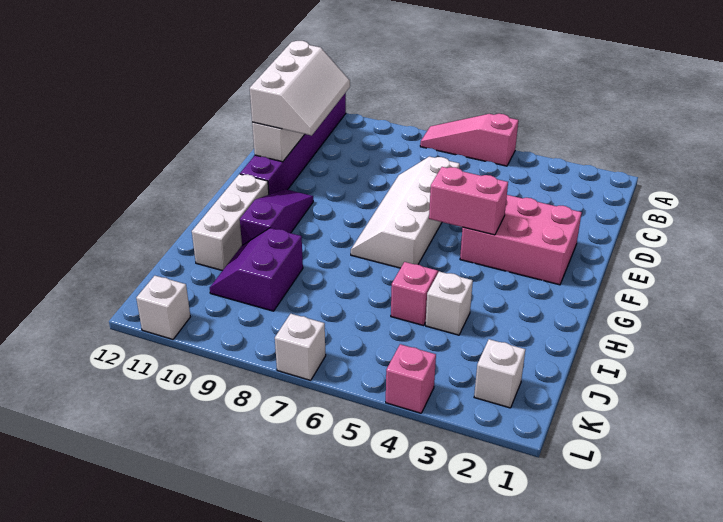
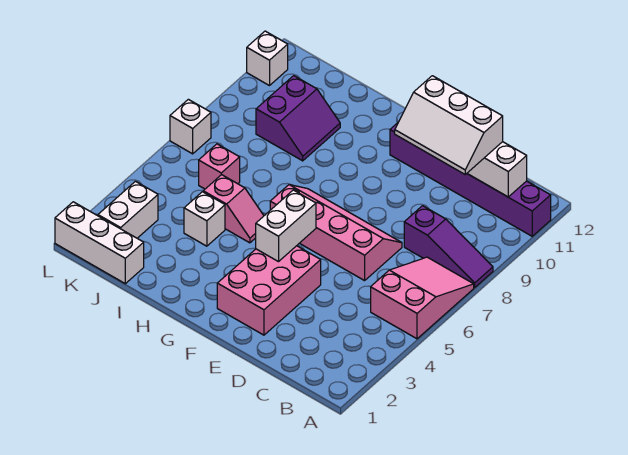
pink 1x3 slope [420,114,518,166] -> pink 2x3 slope [371,257,474,339]
white 2x4 slope [351,156,460,268] -> pink 2x4 slope [270,185,402,281]
pink 1x2 brick [429,167,508,235] -> white 1x2 brick [256,190,316,262]
purple 1x3 slope [240,189,313,245] -> purple 1x3 slope moved to [404,206,493,287]
white 1x3 brick [192,174,269,271] -> white 1x3 brick moved to [55,202,144,284]
purple 2x2 slope [210,228,303,311] -> purple 2x2 slope turned to [256,76,340,161]
white 1x1 brick [474,339,525,408] -> white 1x2 brick [98,181,158,238]
pink 1x1 brick [386,344,436,413] -> pink 1x1 brick moved to [199,144,240,189]

